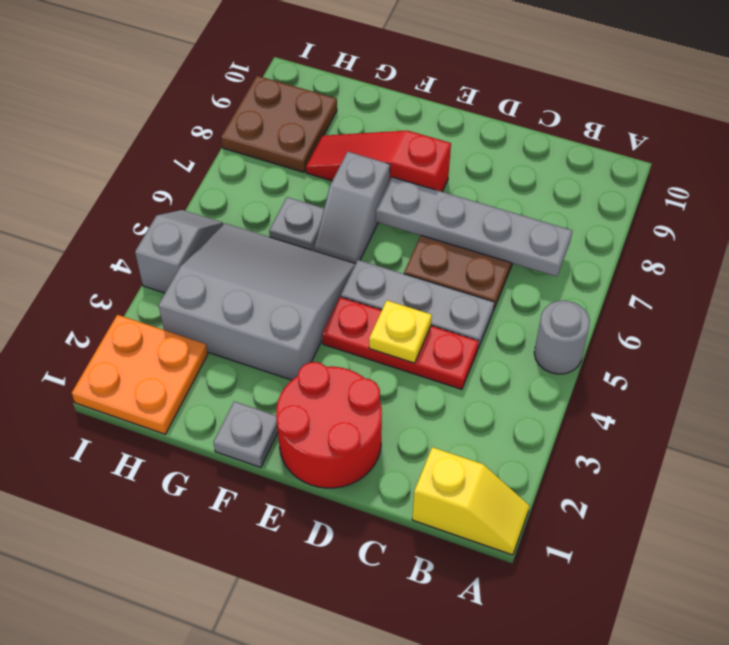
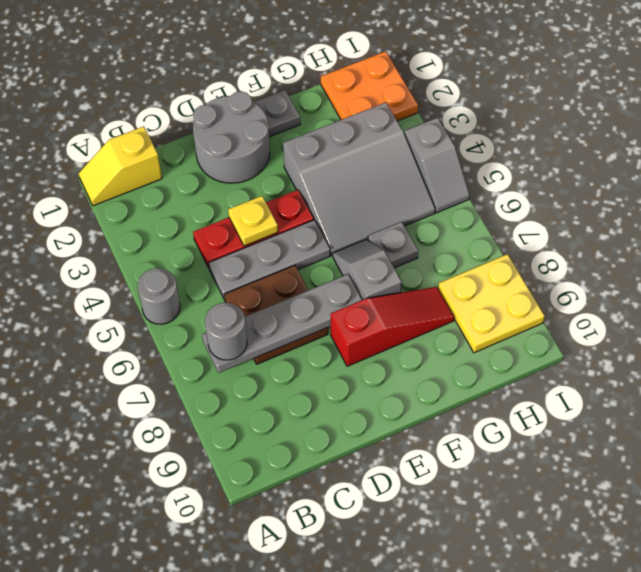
none -> grey 1x1 round brick [205,303,247,360]
red 2x2 round brick [276,362,382,488] -> grey 2x2 round brick [193,91,270,183]
brown 2x2 plate [221,76,337,172] -> yellow 2x2 plate [438,254,545,353]

